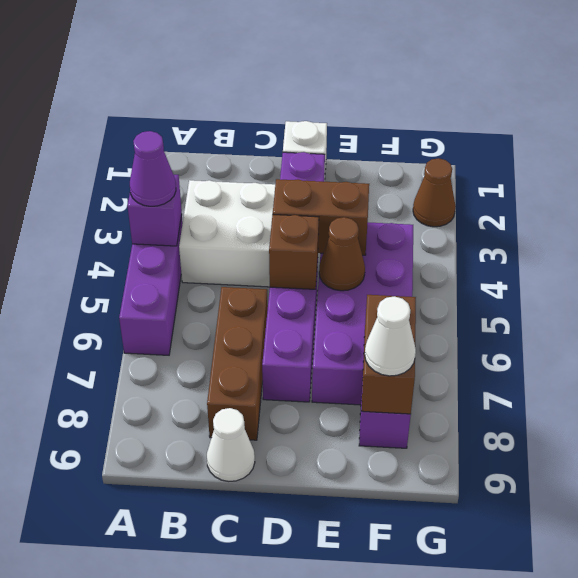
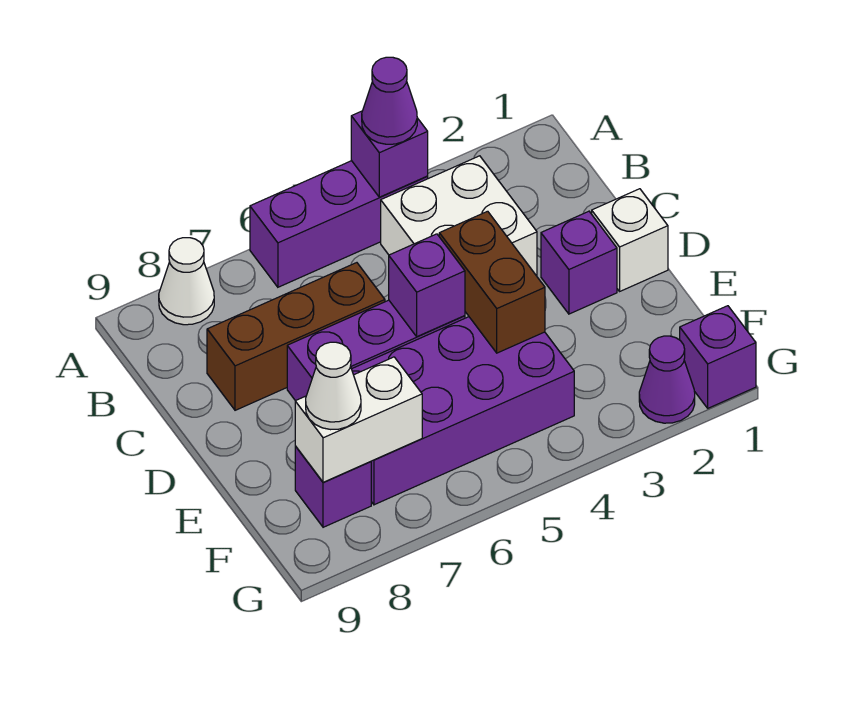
white 1x1 cone [207,408,255,481] -> white 1x1 cone moved to [159,238,214,325]
brown 1x1 brick [269,215,319,289] -> purple 1x1 brick [389,234,465,337]
brown 1x1 cone [319,217,365,291] -> none
brown 1x2 brick [361,295,416,414] -> white 1x2 brick [295,357,422,483]
none -> purple 1x1 brick [680,306,756,408]
brown 1x1 cone [413,158,456,227] -> purple 1x1 cone [639,336,695,423]

